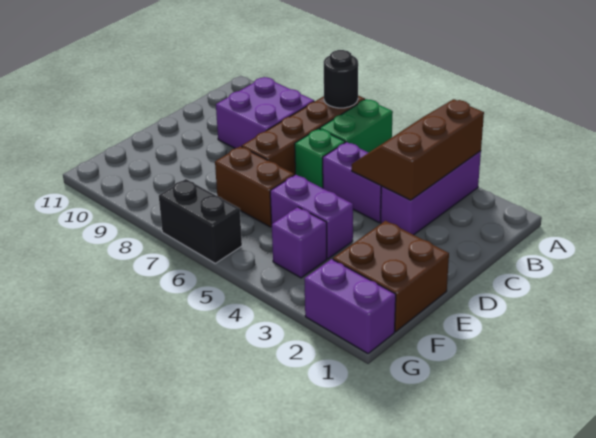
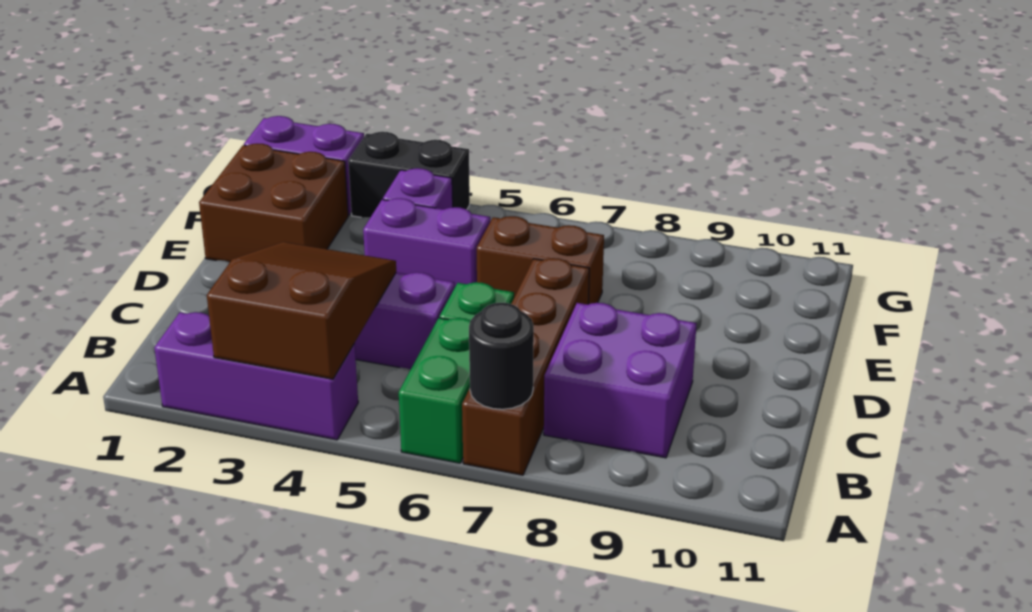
purple 1x3 brick [381,151,481,235] -> purple 1x3 brick turned to [154,312,358,440]
brown 2x3 slope [352,99,484,200] -> brown 2x3 slope turned to [207,242,396,379]
black 1x2 brick [159,179,242,263] -> black 1x2 brick moved to [348,132,470,217]

